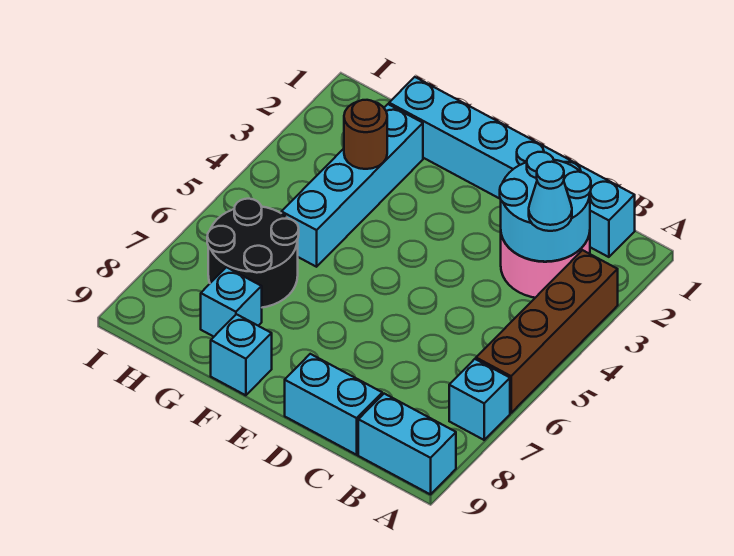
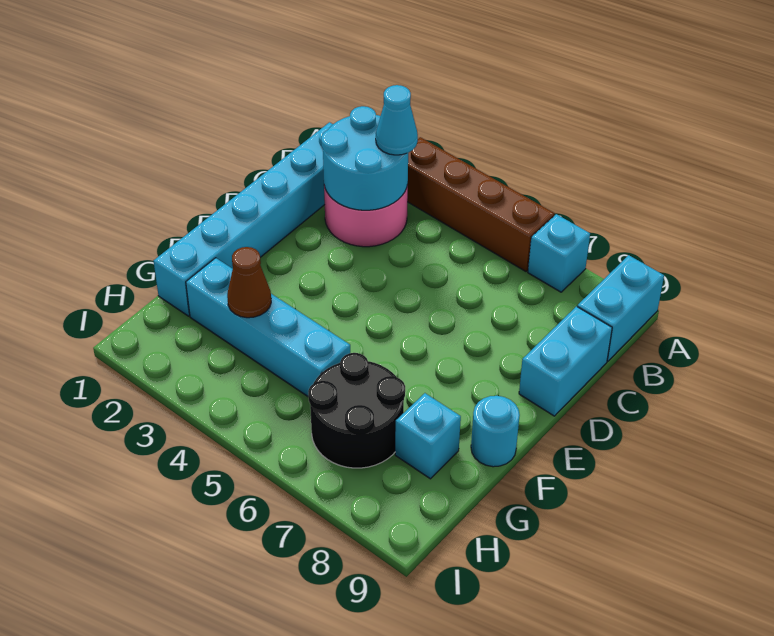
cyan 1x1 brick [211,314,272,395] -> cyan 1x1 round brick [471,396,520,467]
brown 1x1 round brick [344,100,387,169] -> brown 1x1 cone [227,247,271,318]

